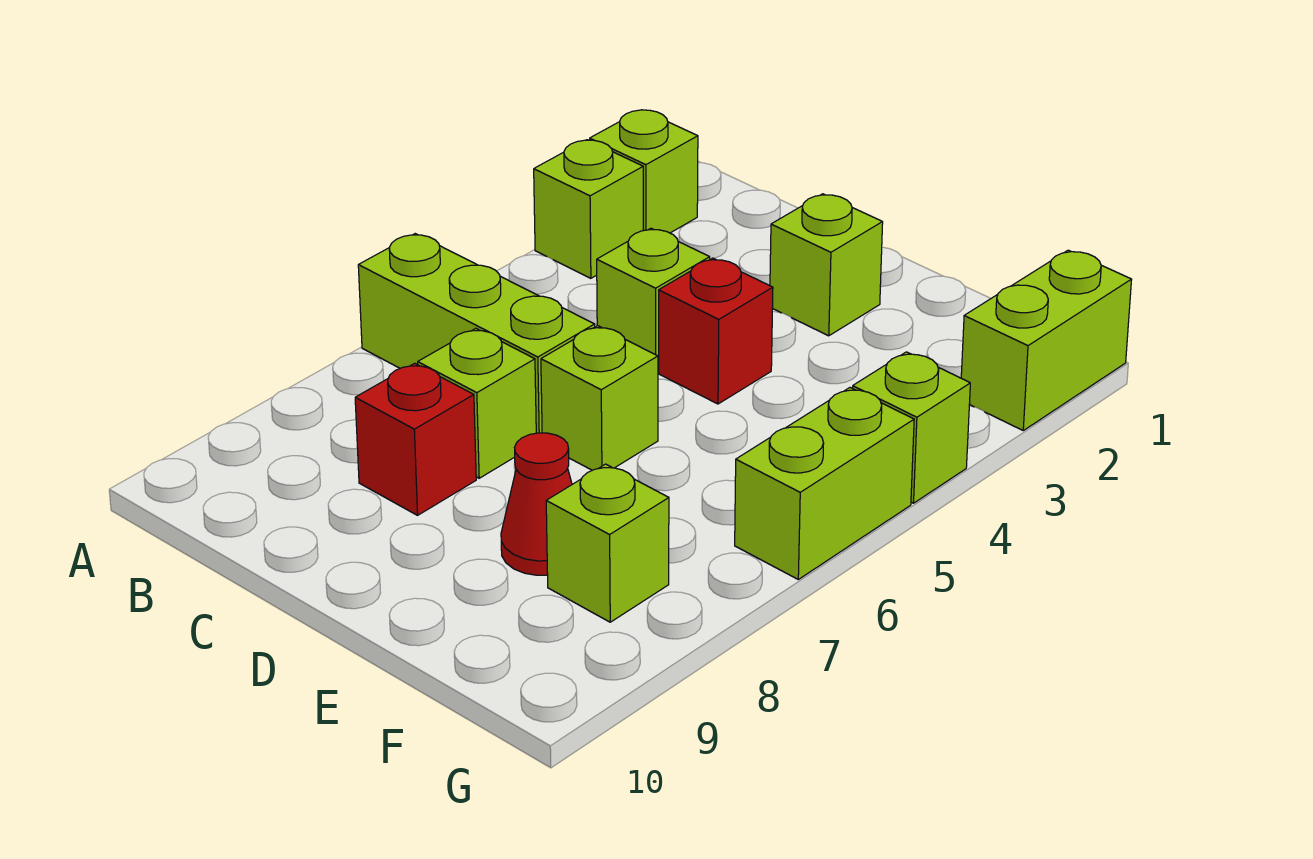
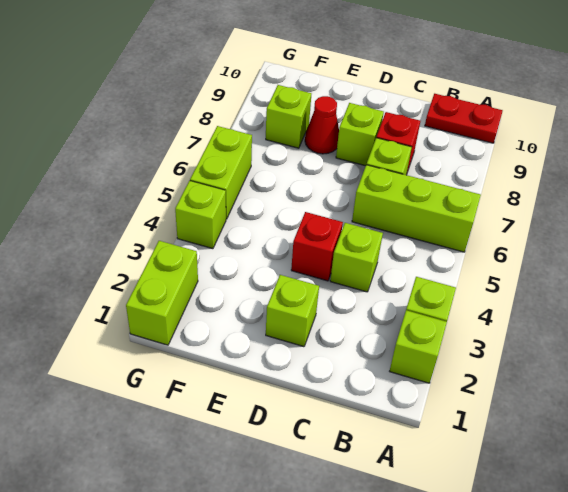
none -> red 1x2 plate [425,94,503,143]
lime 1x1 brick [541,326,658,470] -> lime 1x1 brick moved to [336,103,384,166]

